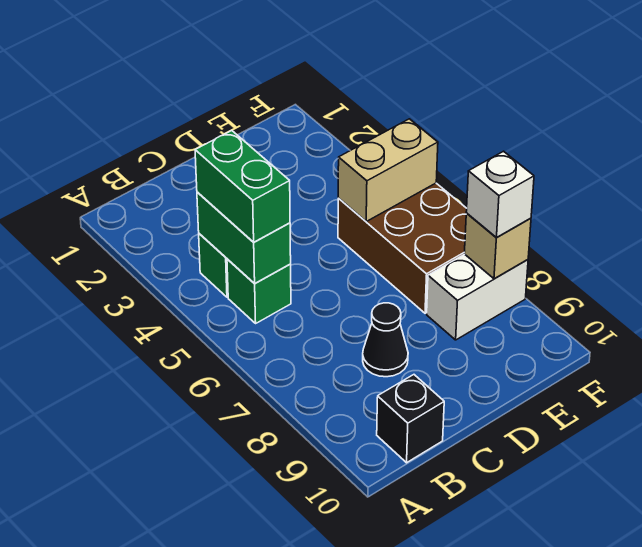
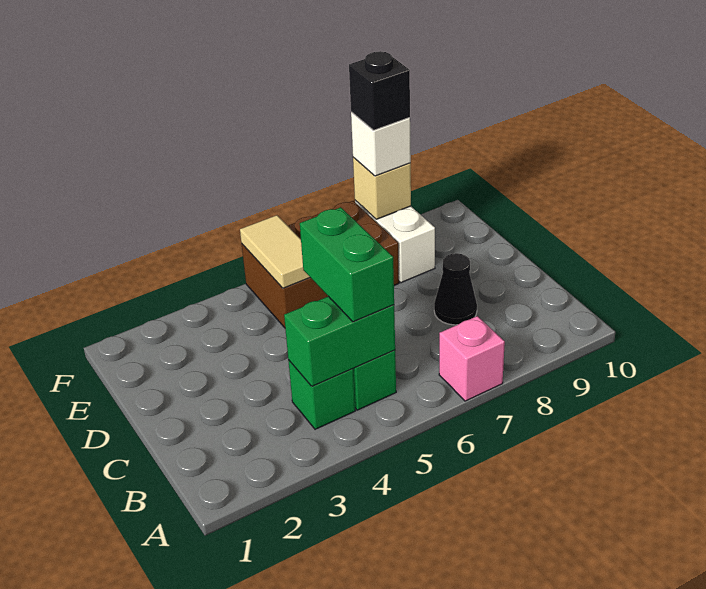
none -> pink 1x1 brick [439,316,505,401]
green 1x2 brick [195,131,290,242] -> green 1x2 brick turned to [300,207,394,322]
black 1x1 brick [377,375,444,463] -> black 1x1 brick moved to [349,51,410,130]
tan 1x2 brick [338,119,438,221] -> tan 1x2 tile [240,215,310,288]

